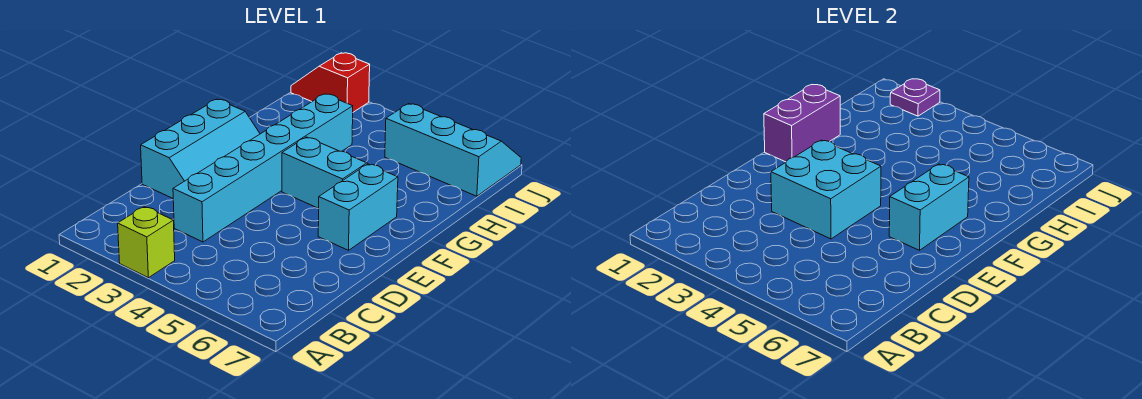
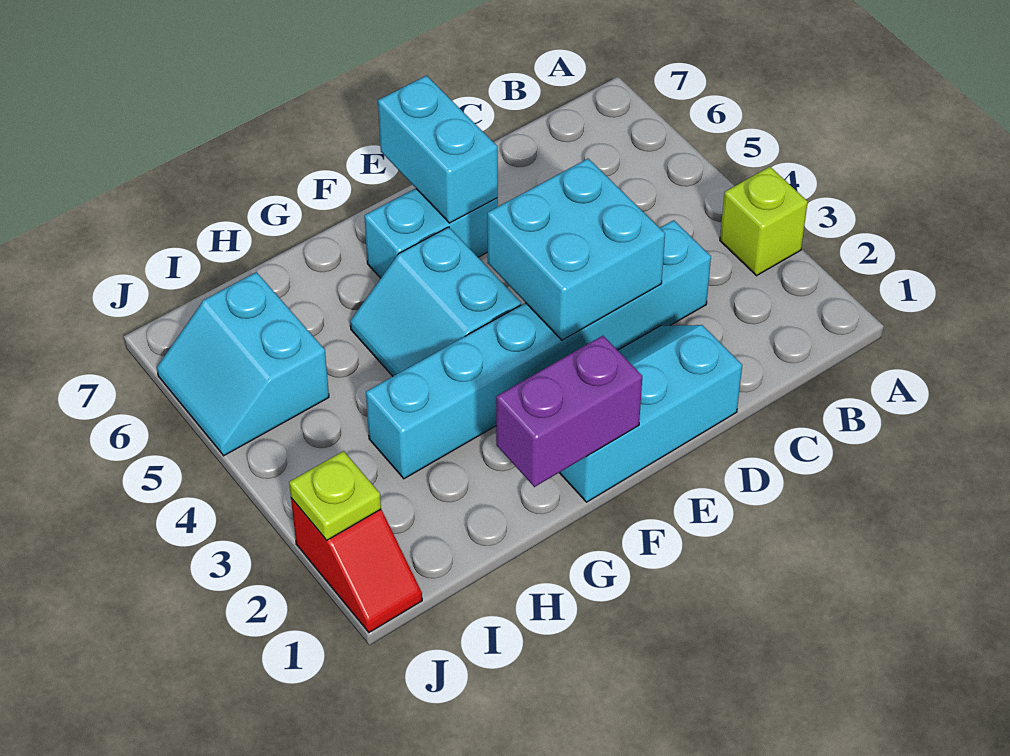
cyan 1x2 brick [889,164,969,250] -> cyan 1x2 brick turned to [378,76,498,223]
cyan 2x3 slope [385,104,521,196] -> cyan 2x2 slope [157,272,329,456]
purple 1x1 plate [890,79,940,116] -> lime 1x1 plate [289,451,381,540]

